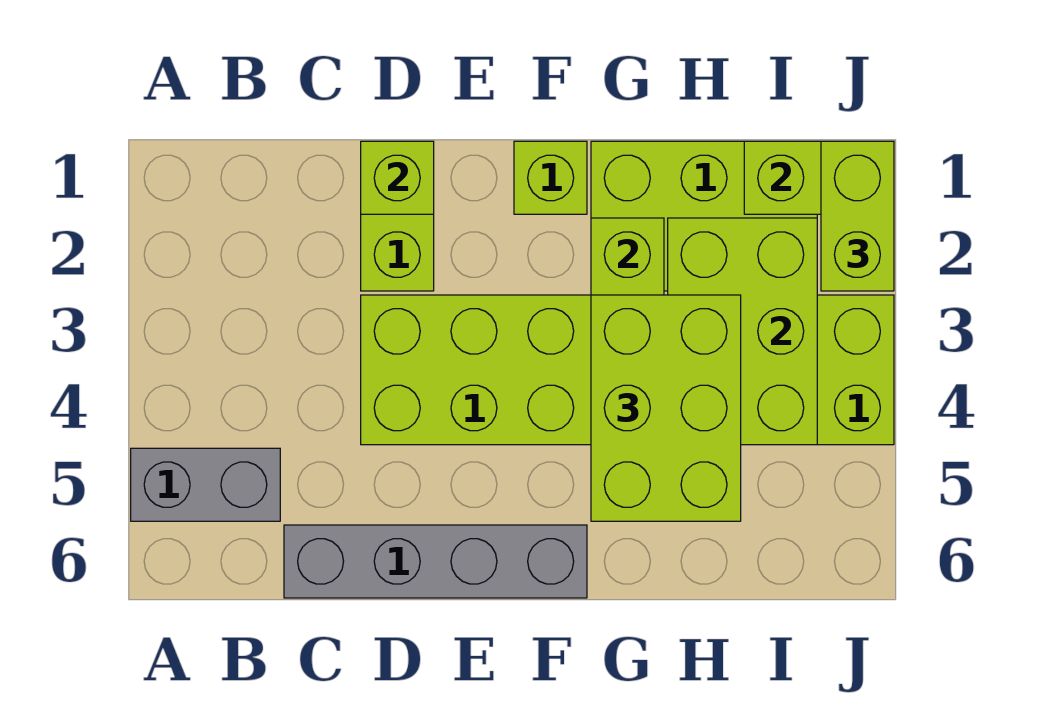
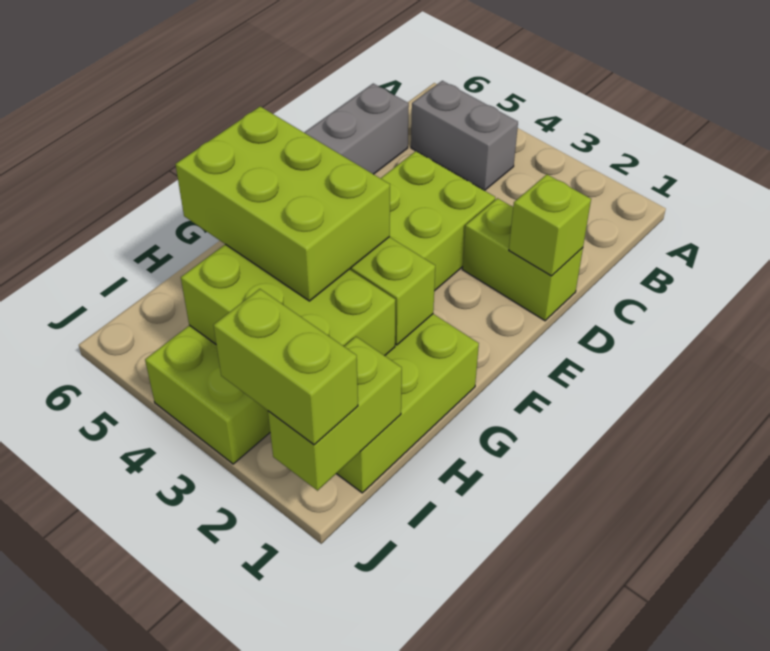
grey 1x2 brick [131,448,280,521] -> grey 1x2 brick turned to [411,81,518,190]
lime 1x1 brick [514,141,587,214] -> none

